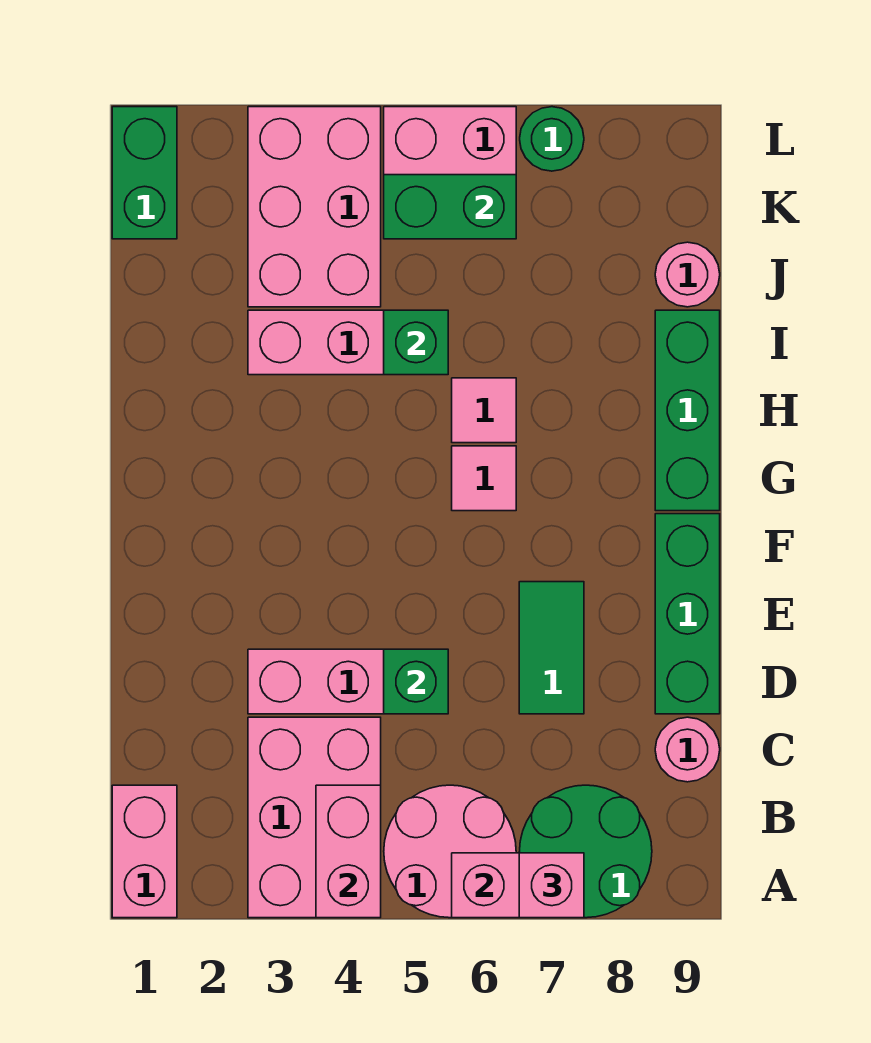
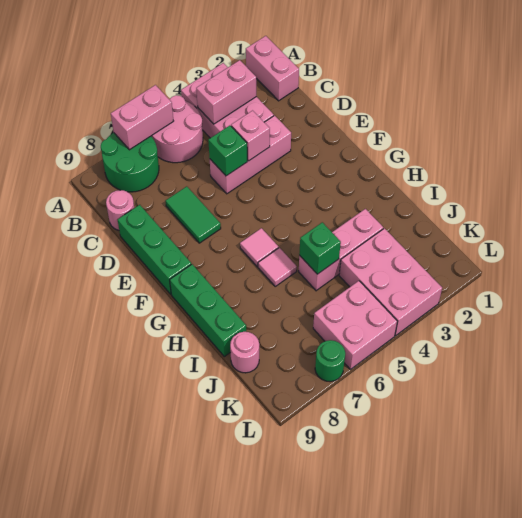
pink 1x2 brick [316,785,381,918] -> pink 1x2 brick turned to [196,60,256,124]
pink 1x1 brick [519,853,584,918] -> pink 1x1 brick moved to [231,111,270,161]
green 1x2 brick [112,107,177,239] -> none
green 1x2 brick [384,175,516,239] -> none

